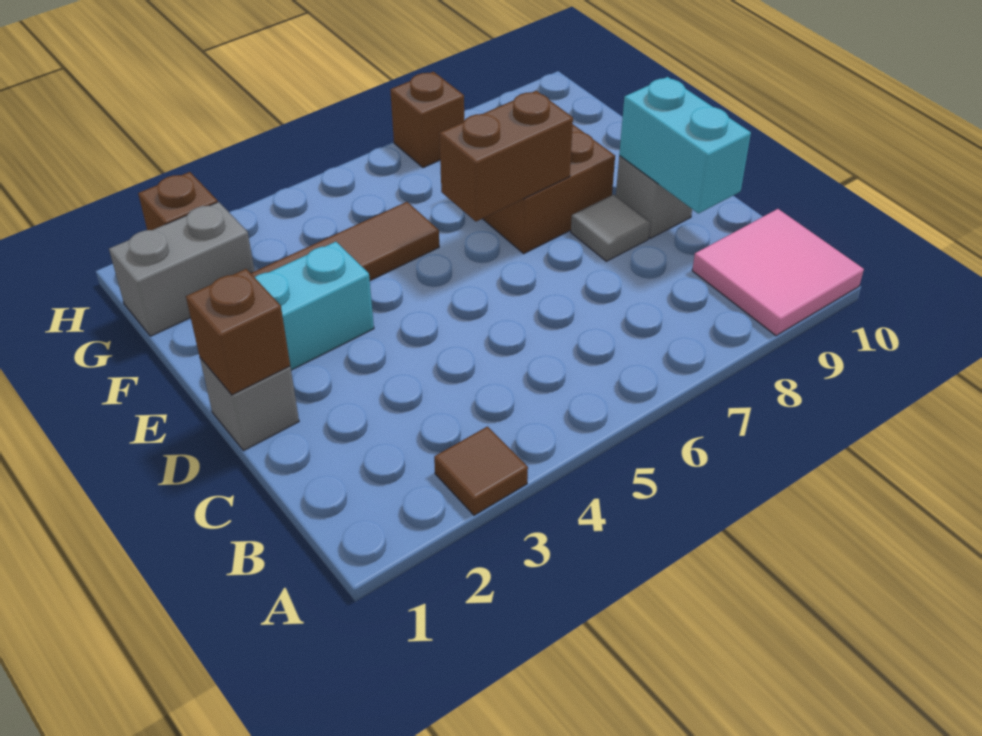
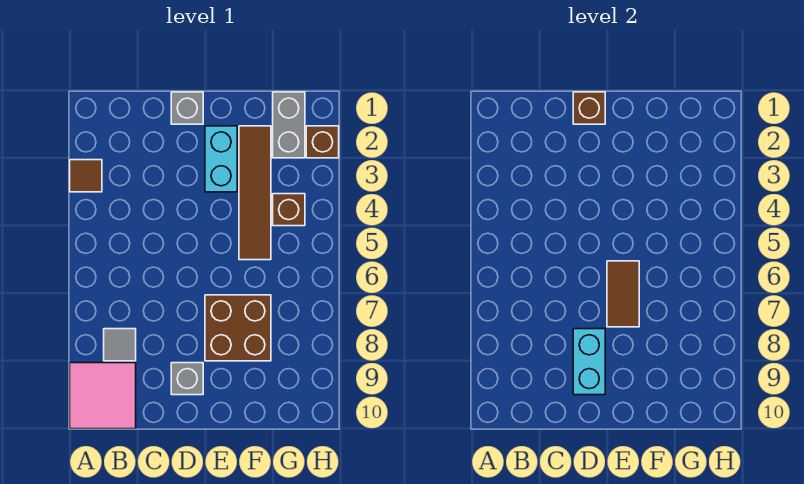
cyan 1x2 brick [619,77,751,214] -> cyan 1x2 brick turned to [573,329,605,395]
grey 1x1 tile [571,194,650,261] -> grey 1x1 tile moved to [104,329,136,361]
brown 1x2 brick [439,91,573,221] -> brown 1x2 tile [607,261,639,327]
brown 1x1 brick [390,72,464,168] -> brown 1x1 brick moved to [273,194,305,226]

